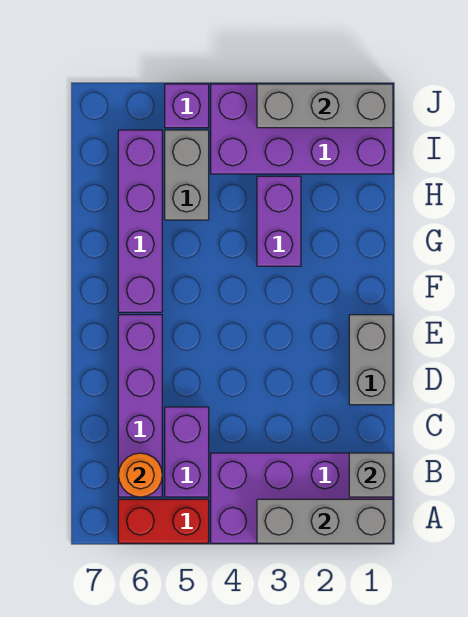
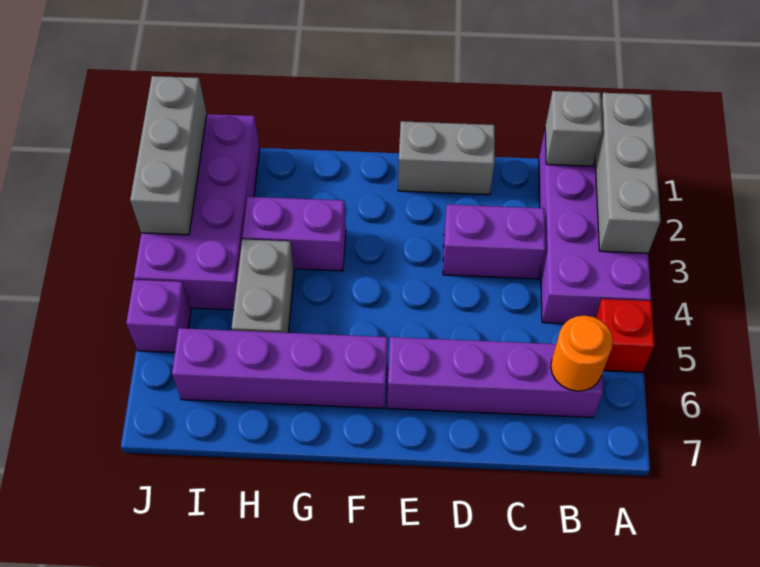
red 1x2 brick [118,499,209,543] -> red 1x1 brick [595,299,655,372]
purple 1x2 brick [165,407,209,497] -> purple 1x2 brick moved to [443,204,546,279]
grey 1x2 brick [165,130,209,220] -> grey 1x2 brick turned to [232,239,294,333]

